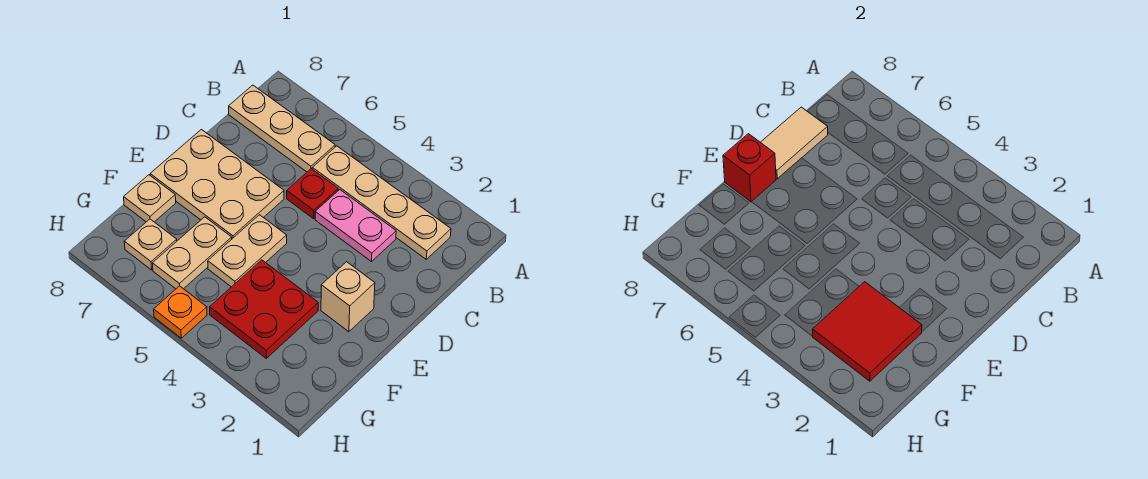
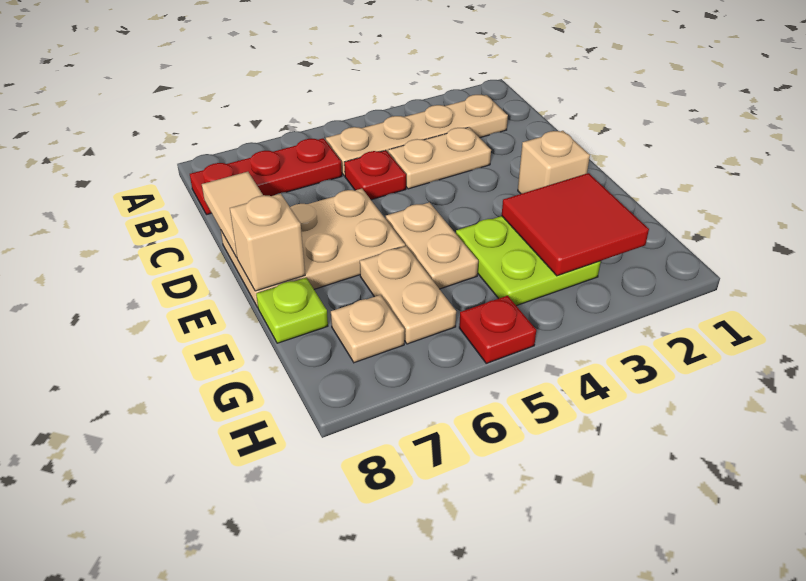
tan 1x3 plate [229,85,335,172] -> red 1x3 plate [190,138,342,215]
pink 1x2 plate [315,190,396,262] -> tan 1x2 plate [388,128,491,189]
red 1x1 brick [723,134,776,202] -> tan 1x1 brick [230,194,305,291]
red 2x2 plate [210,260,318,358] -> lime 2x2 plate [456,216,601,306]
tan 1x1 plate [124,175,176,222] -> lime 1x1 plate [256,278,328,343]
orange 1x1 plate [154,286,207,338] -> red 1x1 plate [459,296,536,363]

